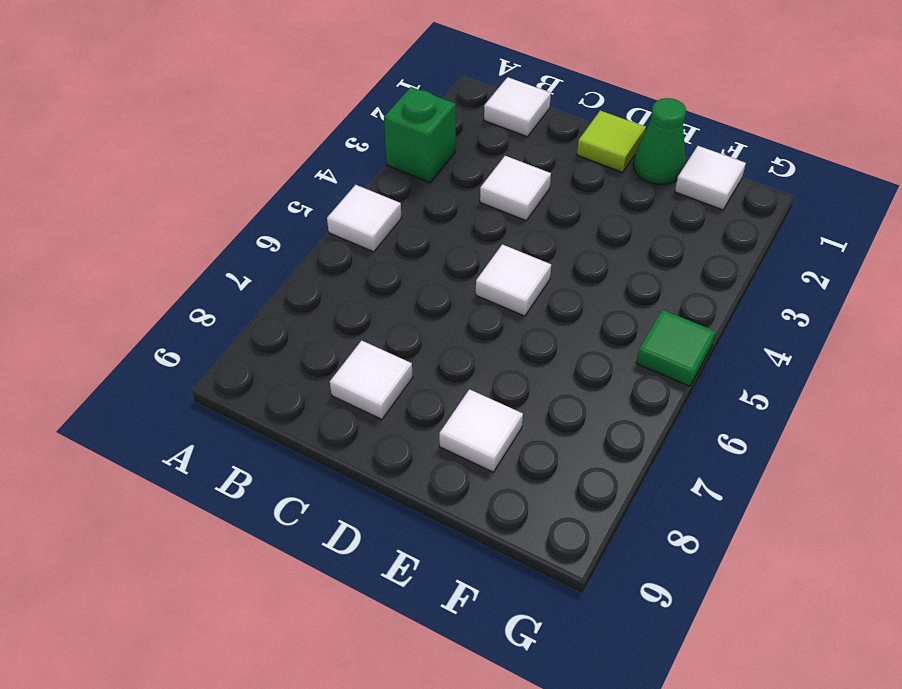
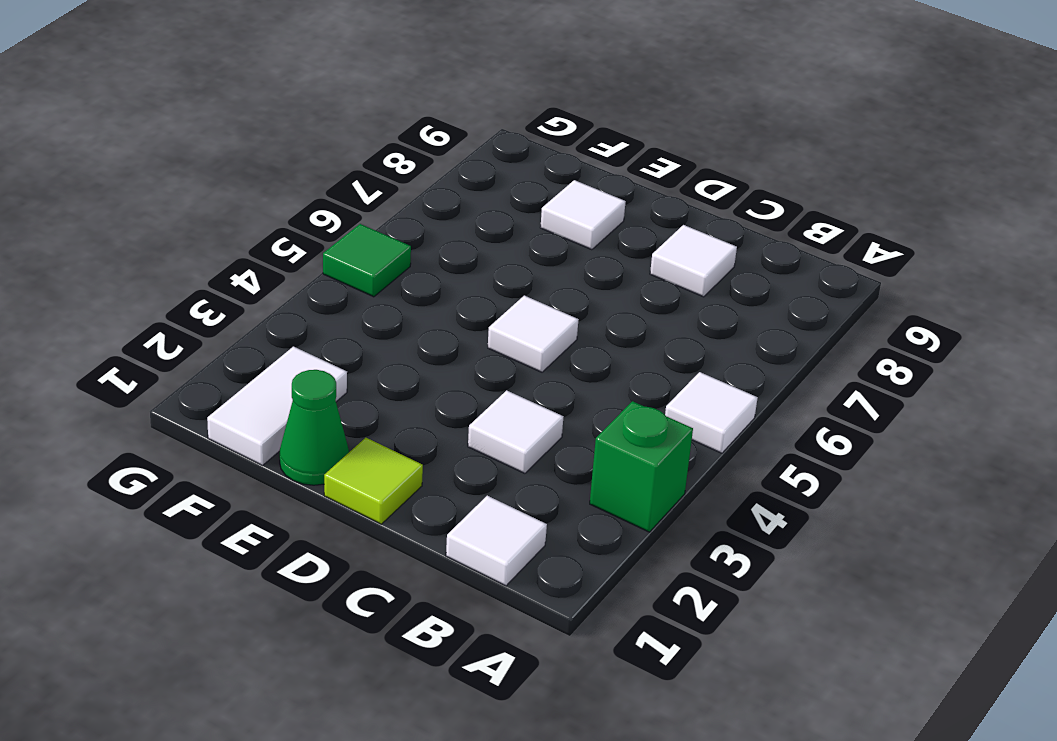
white 1x1 tile [675,146,746,210] -> white 1x2 tile [207,347,347,465]

